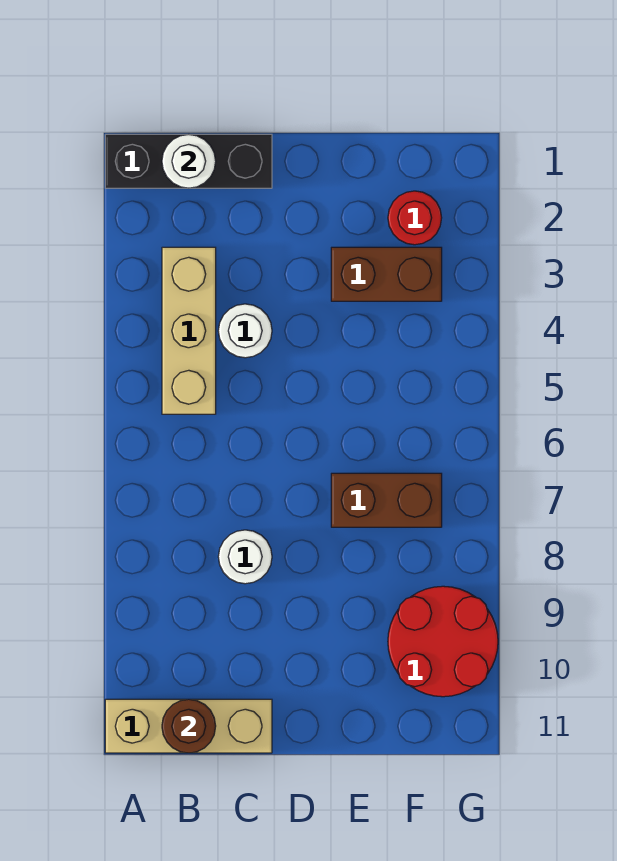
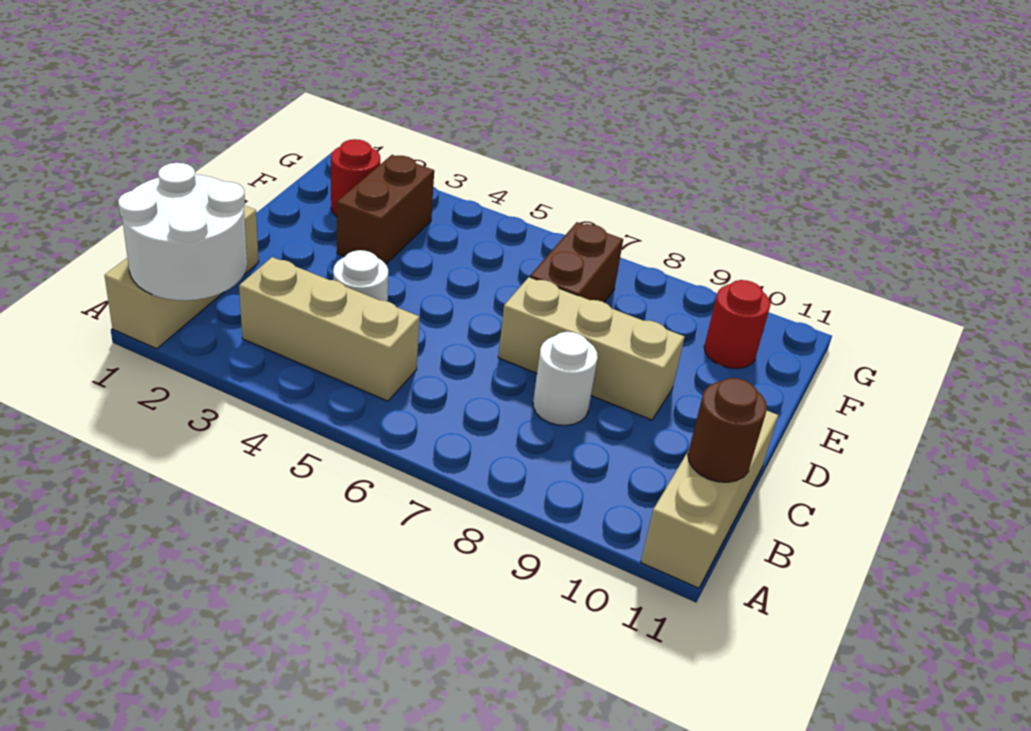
black 1x3 brick [105,134,272,188] -> tan 1x3 brick [104,205,259,349]
white 1x1 round brick [162,134,216,188] -> white 2x2 round brick [118,163,247,301]
none -> tan 1x3 brick [498,277,685,420]
red 2x2 round brick [388,586,498,697] -> red 1x1 round brick [704,280,771,369]

